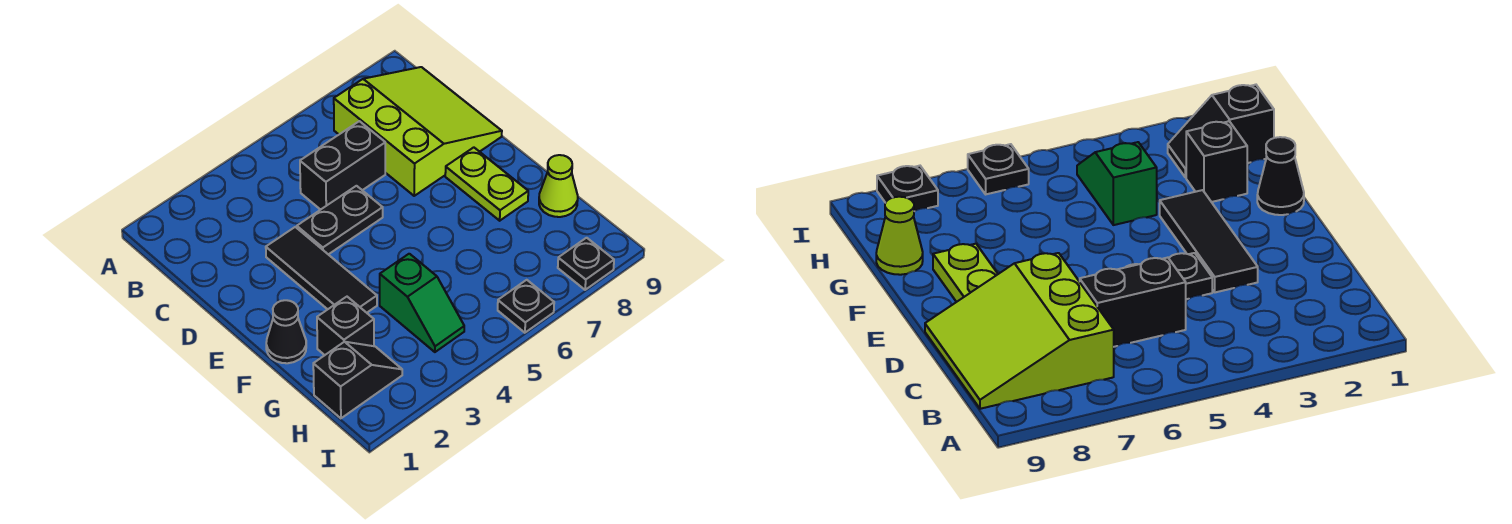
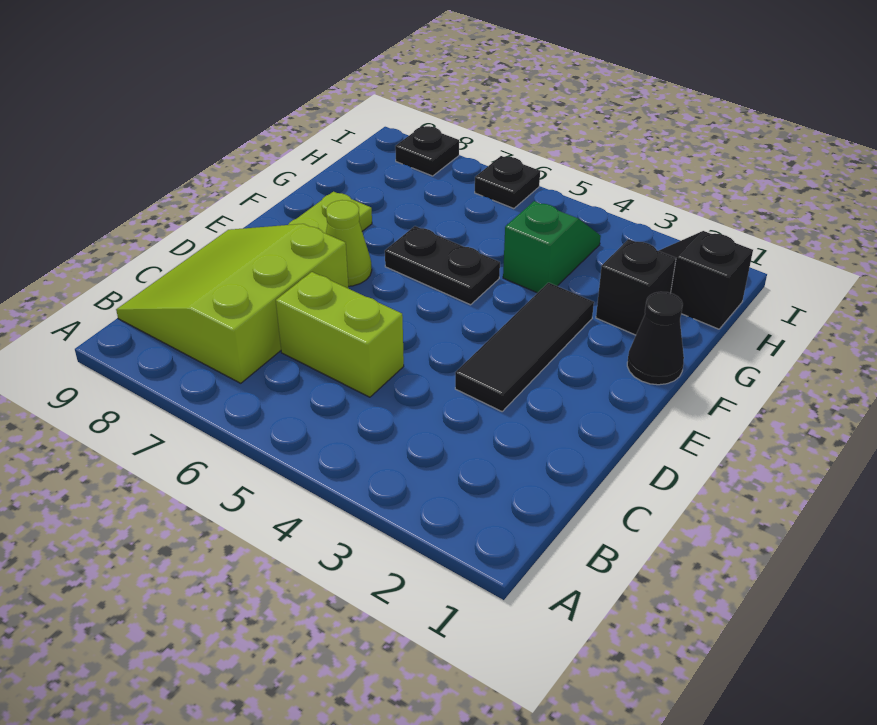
black 1x2 brick [300,121,385,210] -> lime 1x2 brick [276,272,404,397]
black 1x2 plate [297,186,383,254] -> black 1x2 plate moved to [385,226,500,305]
lime 1x1 cone [539,155,578,217] -> lime 1x1 cone moved to [326,200,372,286]

